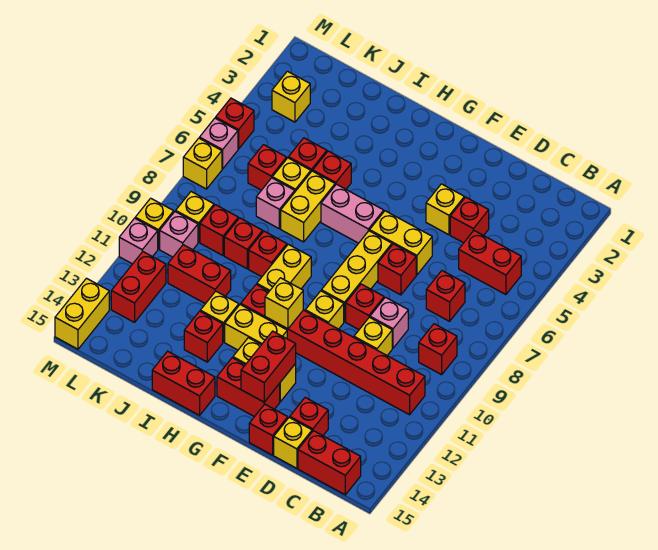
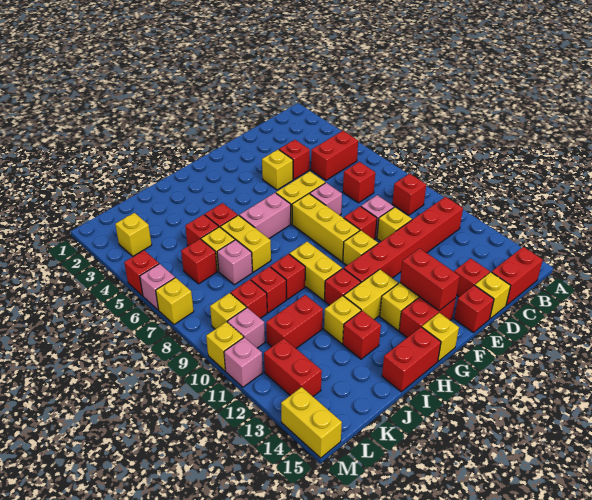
red 1x1 brick [378,244,416,295] -> pink 1x1 brick [310,183,342,215]
yellow 1x1 brick [265,278,303,329] -> yellow 1x1 brick moved to [422,313,459,361]

